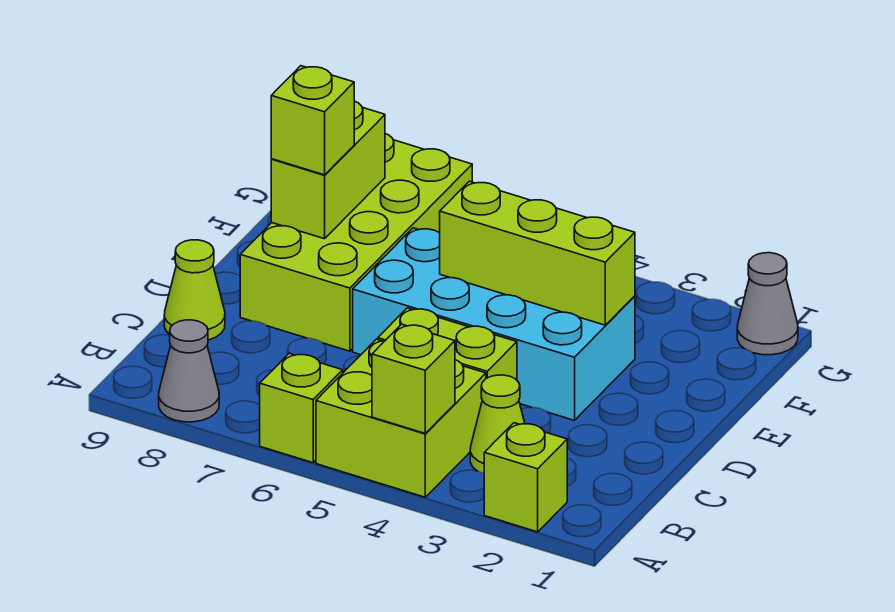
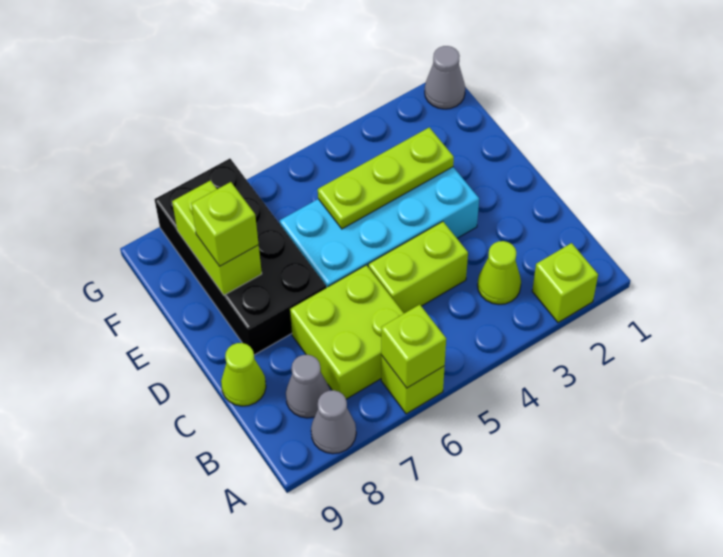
lime 2x2 brick [316,339,486,497] -> lime 2x2 brick moved to [290,265,404,399]
lime 1x1 brick [372,324,455,433] -> lime 1x1 brick moved to [381,305,446,388]
none -> grey 1x1 cone [286,355,330,418]
lime 2x4 brick [240,134,472,351] -> black 2x4 brick [155,159,326,355]
lime 1x3 brick [440,181,635,325] -> lime 1x3 plate [318,127,454,229]

